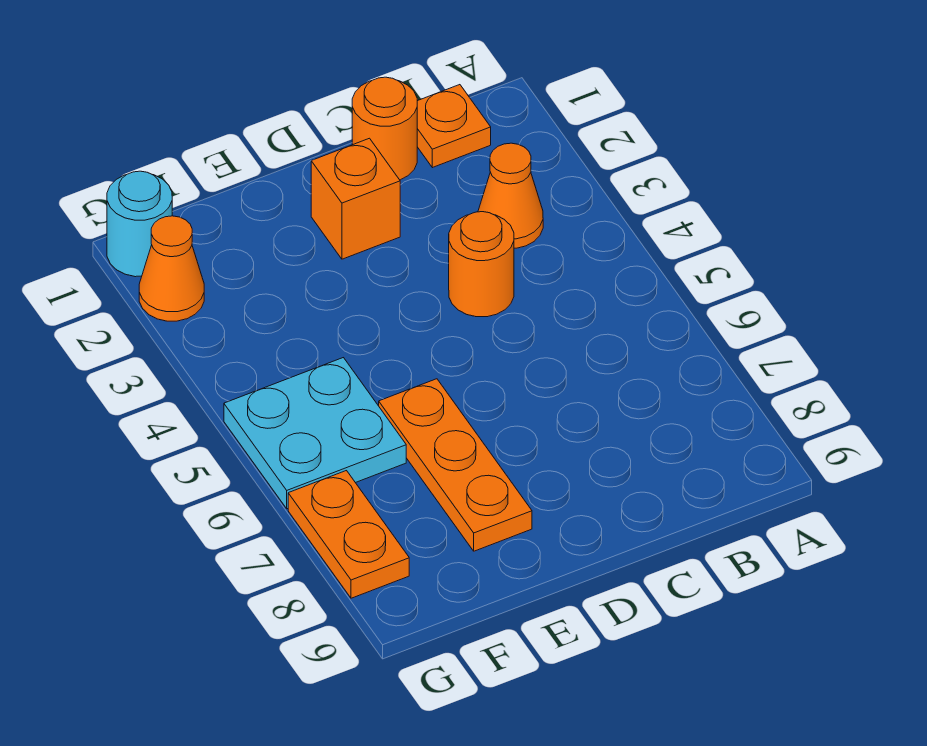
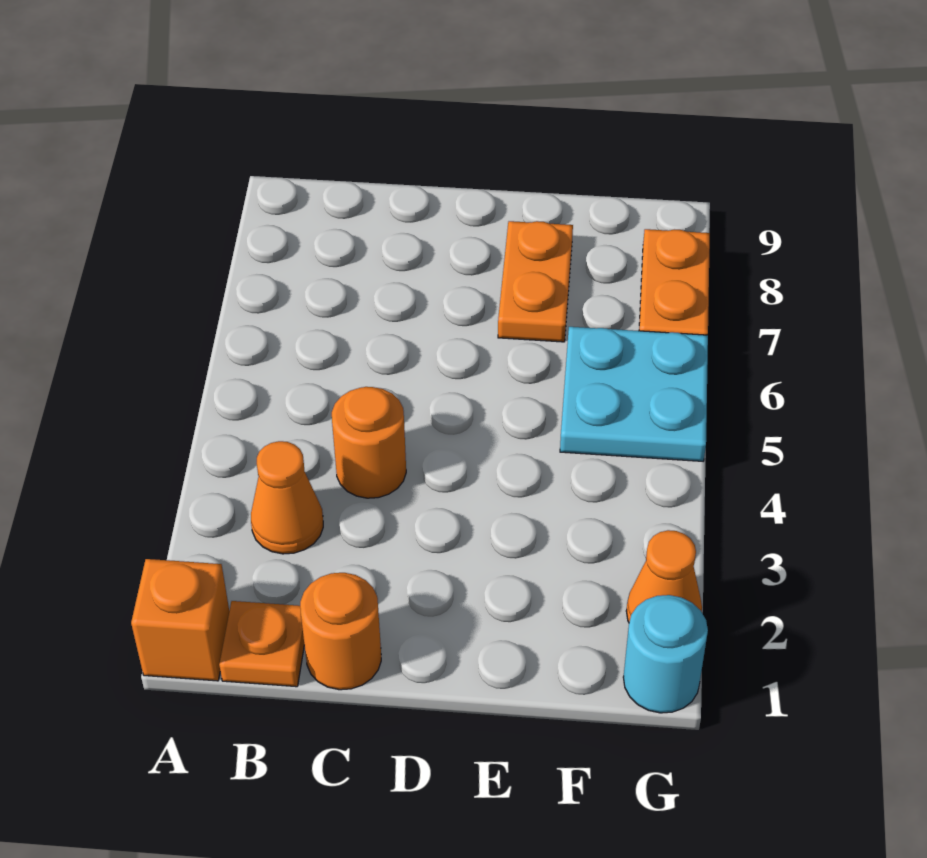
orange 1x1 brick [311,138,400,259] -> orange 1x1 brick moved to [131,559,229,681]
orange 1x3 plate [379,379,532,551] -> orange 1x2 plate [498,221,573,342]

